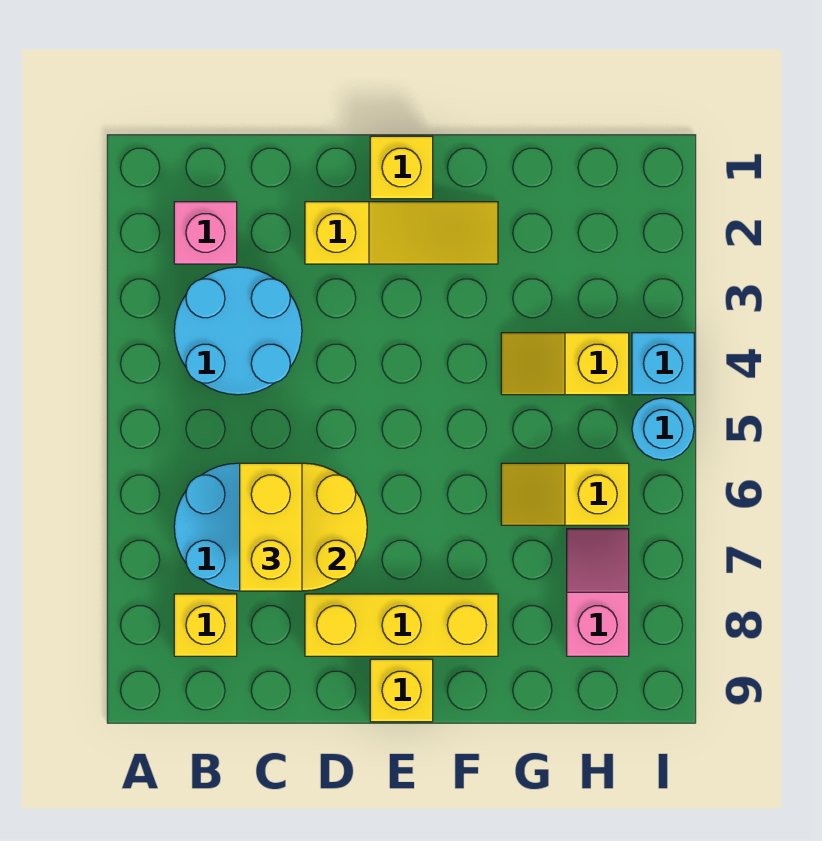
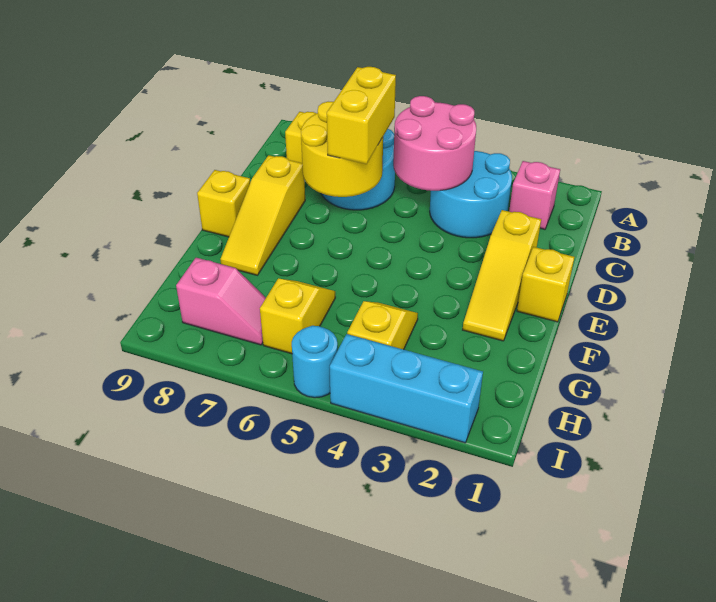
none -> pink 2x2 round brick [393,96,476,191]
yellow 1x2 brick [240,463,302,591] -> yellow 1x2 brick turned to [327,67,396,164]
yellow 1x3 brick [305,594,498,656] -> yellow 1x3 slope [220,155,305,275]
cyan 1x1 brick [632,333,694,395] -> cyan 1x3 brick [330,334,483,443]

